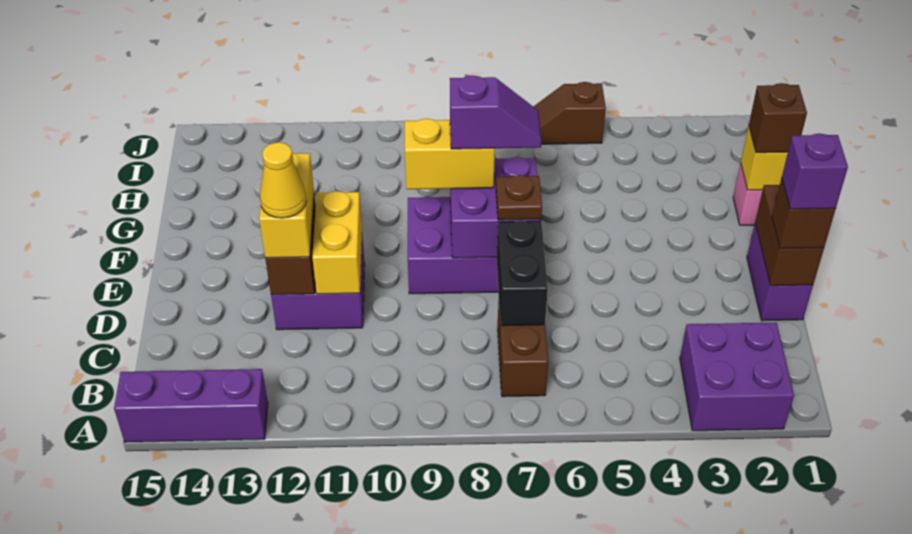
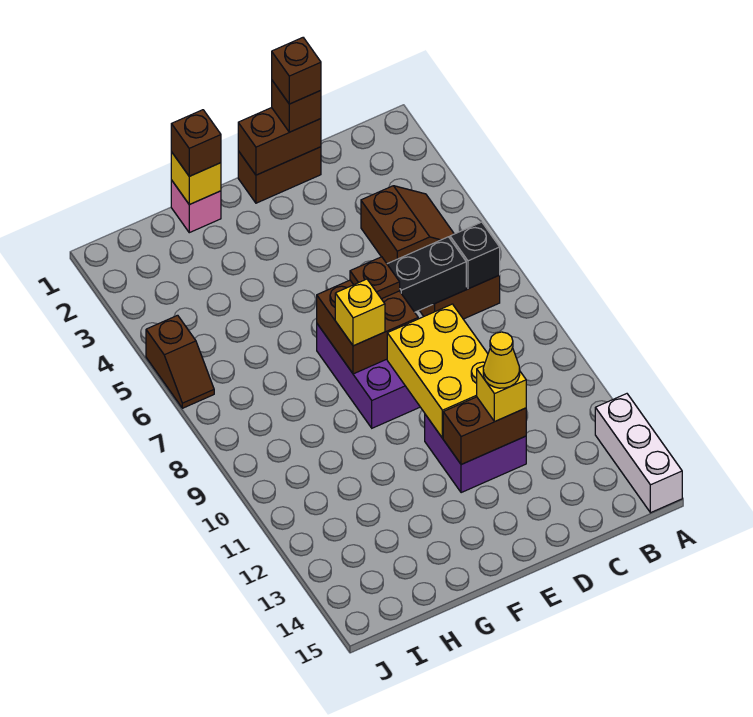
purple 2x2 brick [680,323,794,431] -> none
purple 1x3 brick [114,369,268,442] -> white 1x3 brick [595,394,682,513]
none -> brown 2x2 slope [361,186,454,264]
none -> black 1x1 brick [450,222,500,289]
purple 1x2 brick [747,224,813,321] -> brown 1x2 brick [238,147,321,203]
purple 1x1 brick [782,133,848,209] -> brown 1x1 brick [272,38,321,104]
yellow 1x2 brick [312,191,362,294] -> yellow 2x3 brick [387,304,488,438]
yellow 1x2 brick [259,153,314,258] -> yellow 1x1 brick [477,366,526,422]
purple 2x2 brick [450,157,541,258] -> brown 2x2 brick [317,280,418,374]
purple 1x2 slope [450,75,541,149] -> none
yellow 1x2 brick [405,119,495,189] -> yellow 1x1 brick [335,279,385,346]

